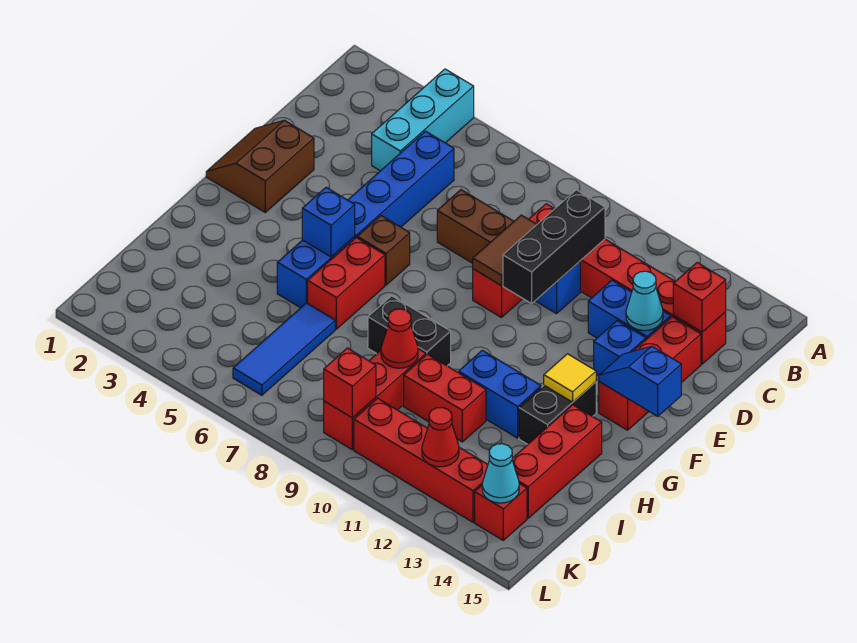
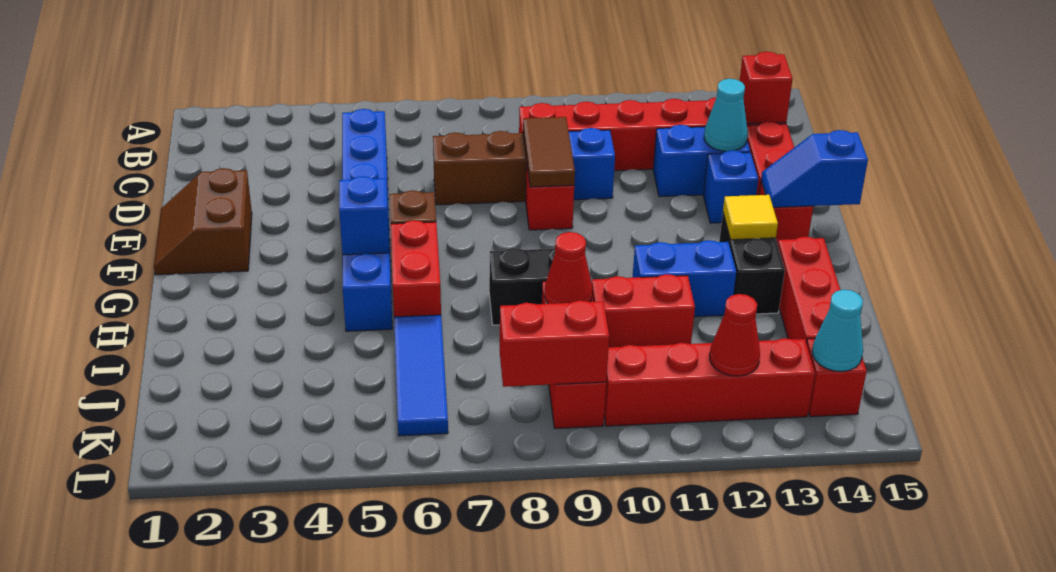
cyan 1x3 brick [372,69,474,171] -> none
black 1x3 brick [503,190,605,304] -> none
red 1x1 brick [324,348,376,418] -> red 1x2 brick [500,301,609,387]

